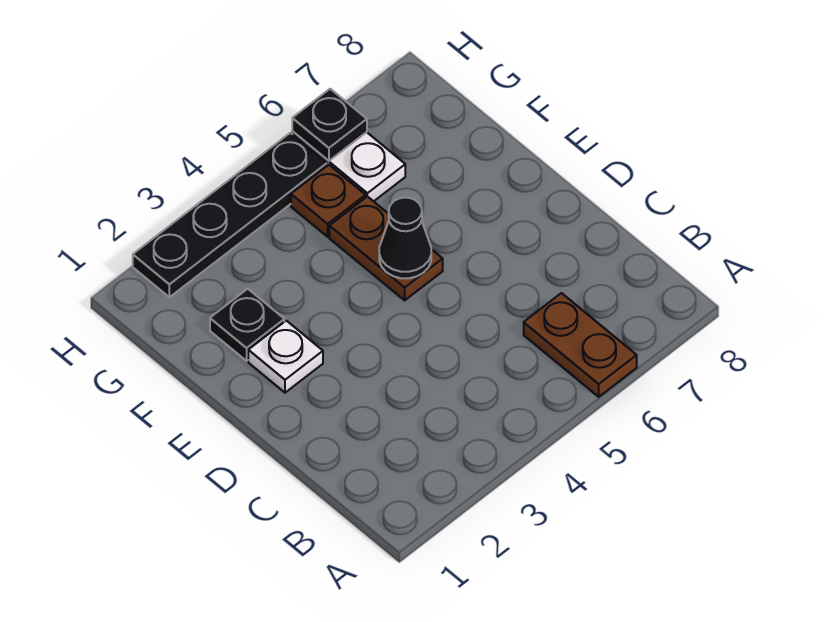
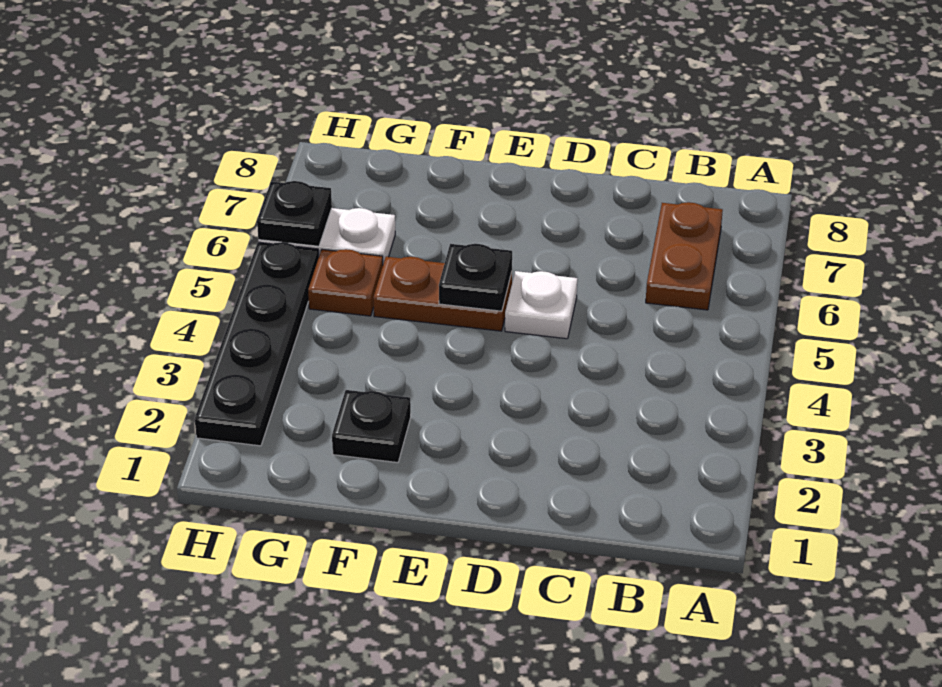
brown 1x2 plate [524,293,637,397] -> brown 1x2 plate turned to [646,202,723,310]
white 1x1 plate [248,321,323,393] -> white 1x1 plate moved to [505,271,577,339]
black 1x1 cone [379,198,431,278] -> black 1x1 plate [439,244,512,311]

